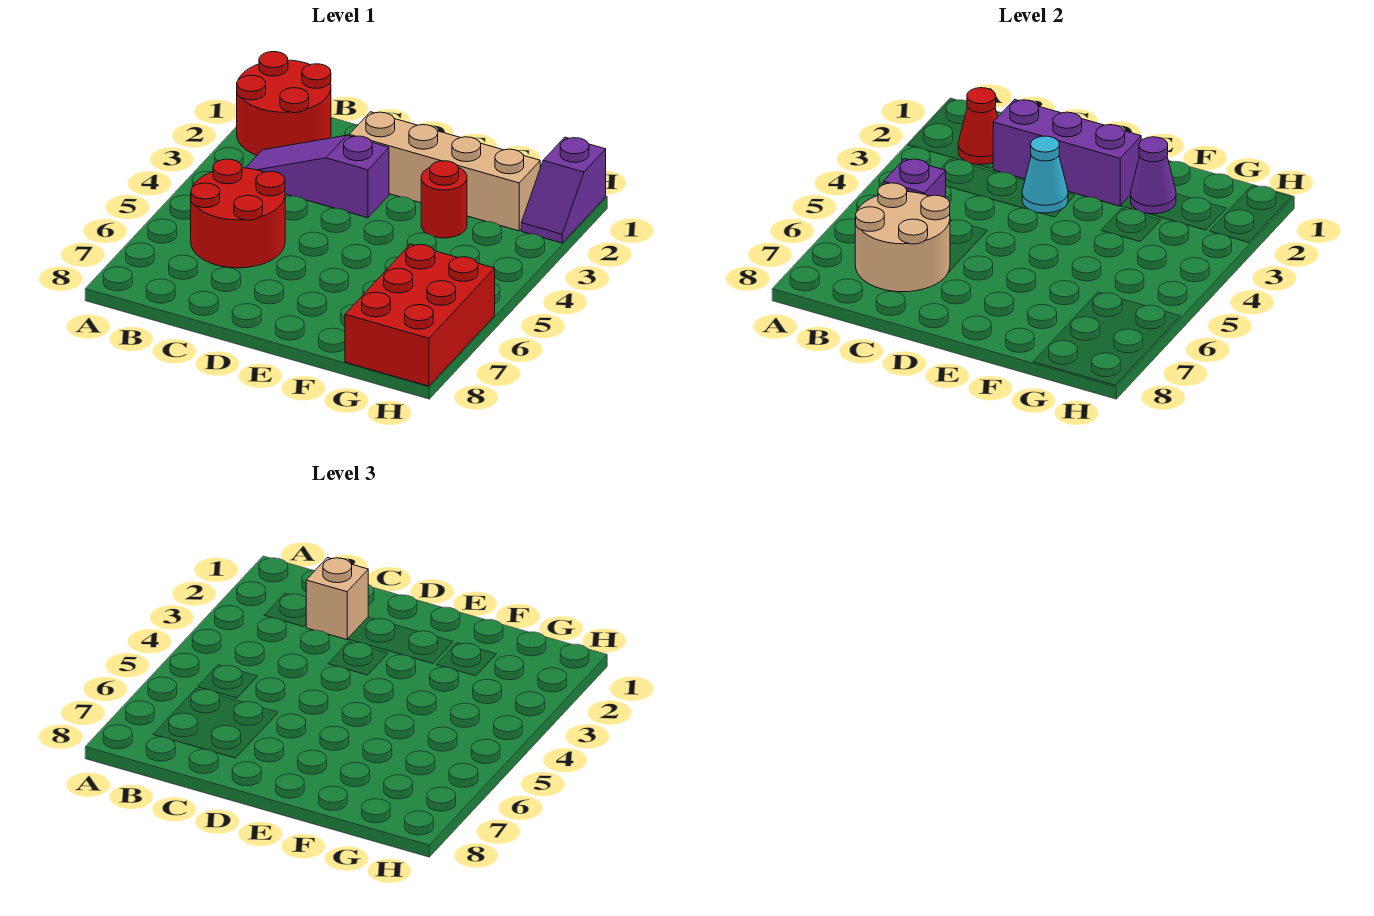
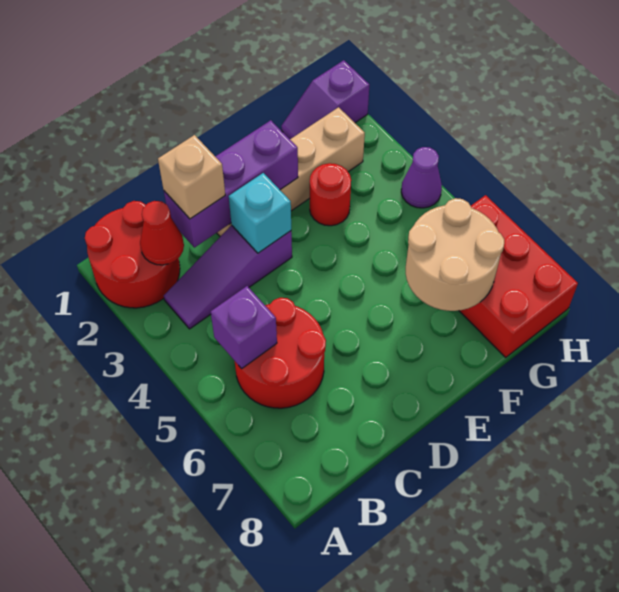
tan 2x2 round brick [855,183,950,292] -> tan 2x2 round brick moved to [406,198,504,311]
cyan 1x1 cone [1022,136,1068,213] -> cyan 1x1 brick [229,173,291,253]
purple 1x1 cone [1131,137,1176,214] -> purple 1x1 cone moved to [401,147,442,208]
purple 1x2 slope [521,137,606,243] -> purple 1x2 slope turned to [281,60,369,139]

